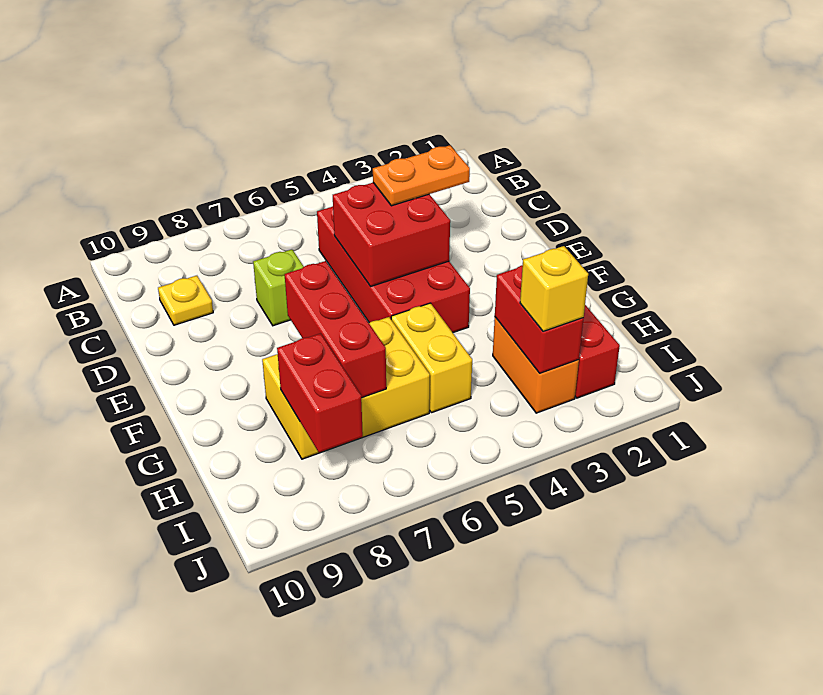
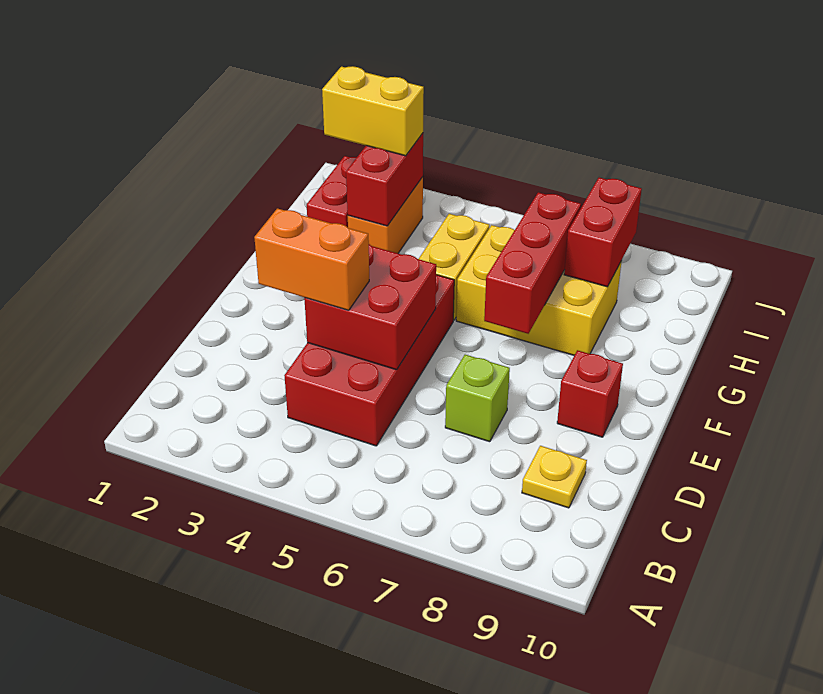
orange 1x2 plate [373,145,470,206] -> orange 1x2 brick [254,208,369,310]
none -> red 1x1 brick [557,350,623,437]
yellow 1x1 brick [520,246,588,331] -> yellow 1x2 brick [322,66,424,156]

